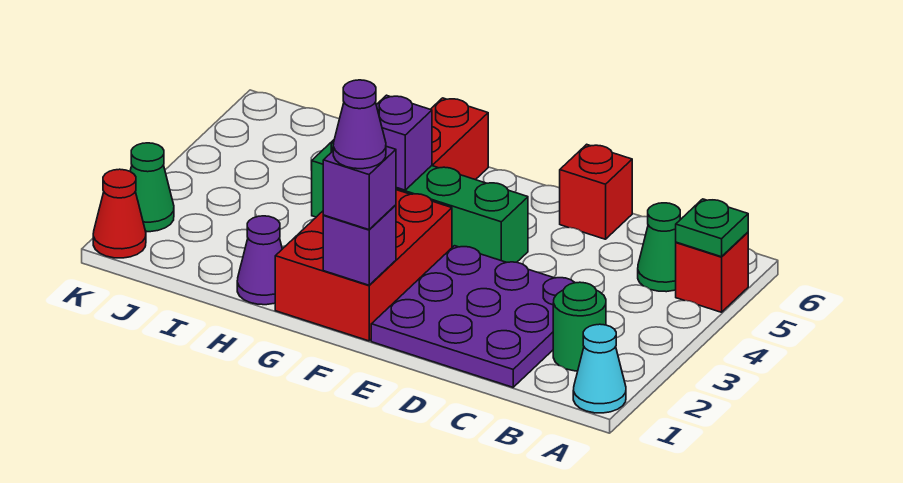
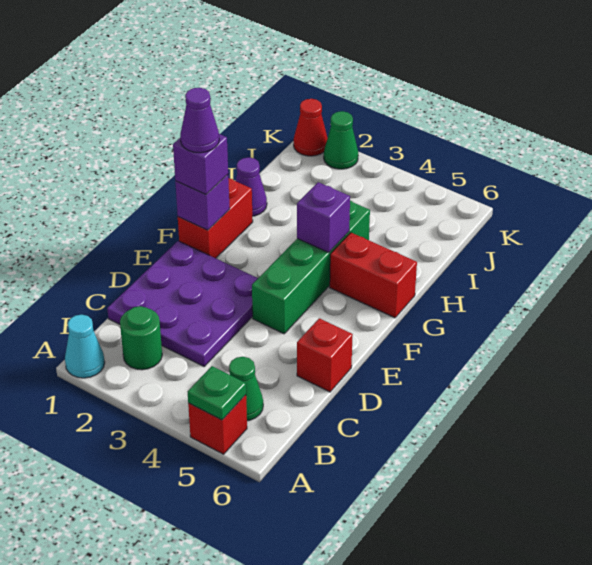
red 2x3 brick [275,190,452,341] -> red 1x2 brick [178,178,253,258]

